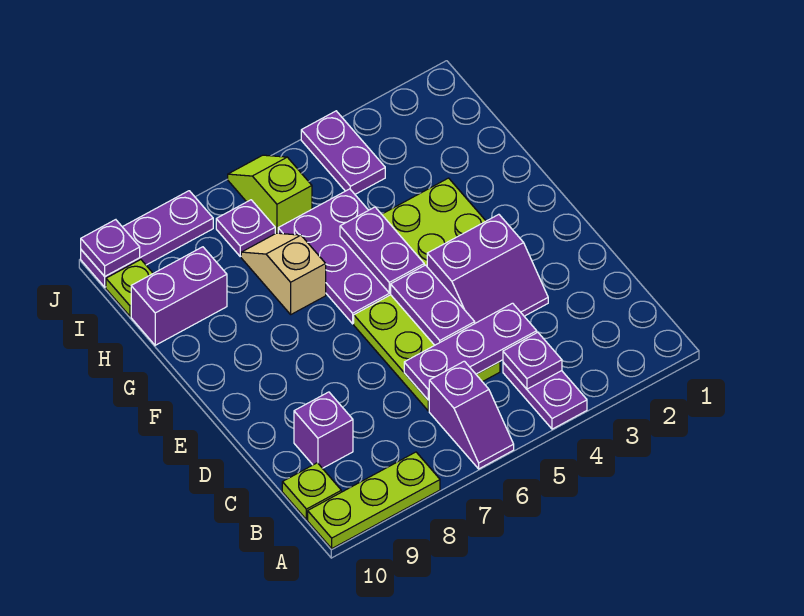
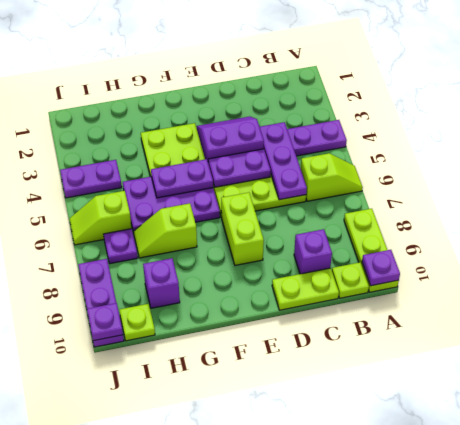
purple 1x2 slope [429,361,514,469] -> lime 1x2 slope [301,153,363,201]
purple 1x1 plate [503,332,562,389] -> purple 1x1 plate moved to [362,250,400,286]
none -> lime 1x2 plate [272,268,339,310]
purple 2x2 slope [427,214,548,323] -> purple 2x2 slope turned to [196,117,264,164]
none -> lime 1x2 brick [221,192,264,265]
tan 1x2 slope [241,233,326,314] -> lime 1x2 slope [134,203,197,258]
purple 1x2 brick [131,247,227,345] -> purple 1x1 brick [143,258,180,308]

